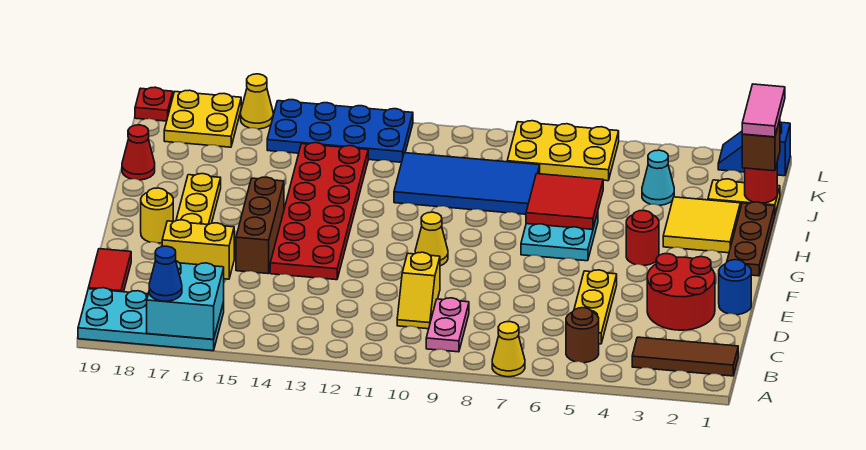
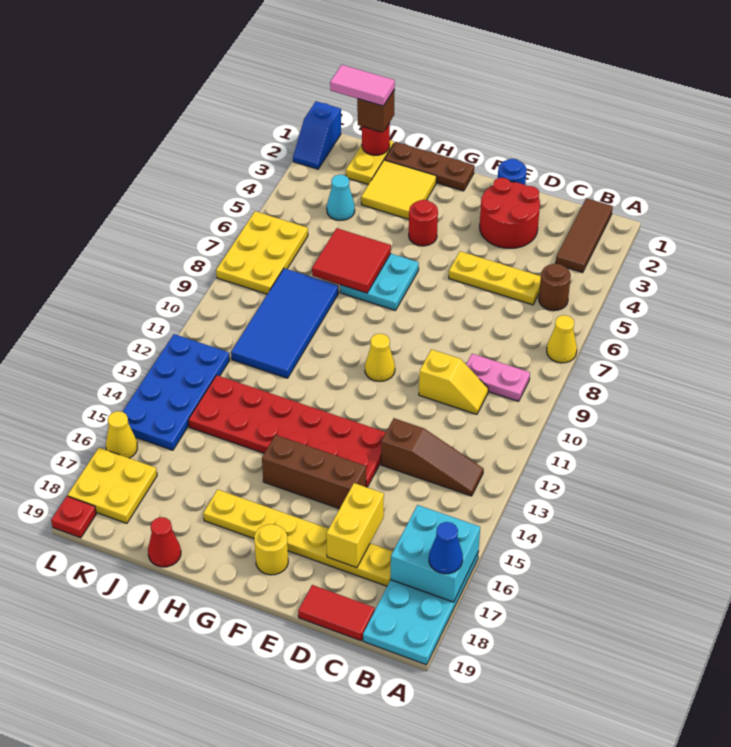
none -> brown 1x3 slope [381,418,484,496]

